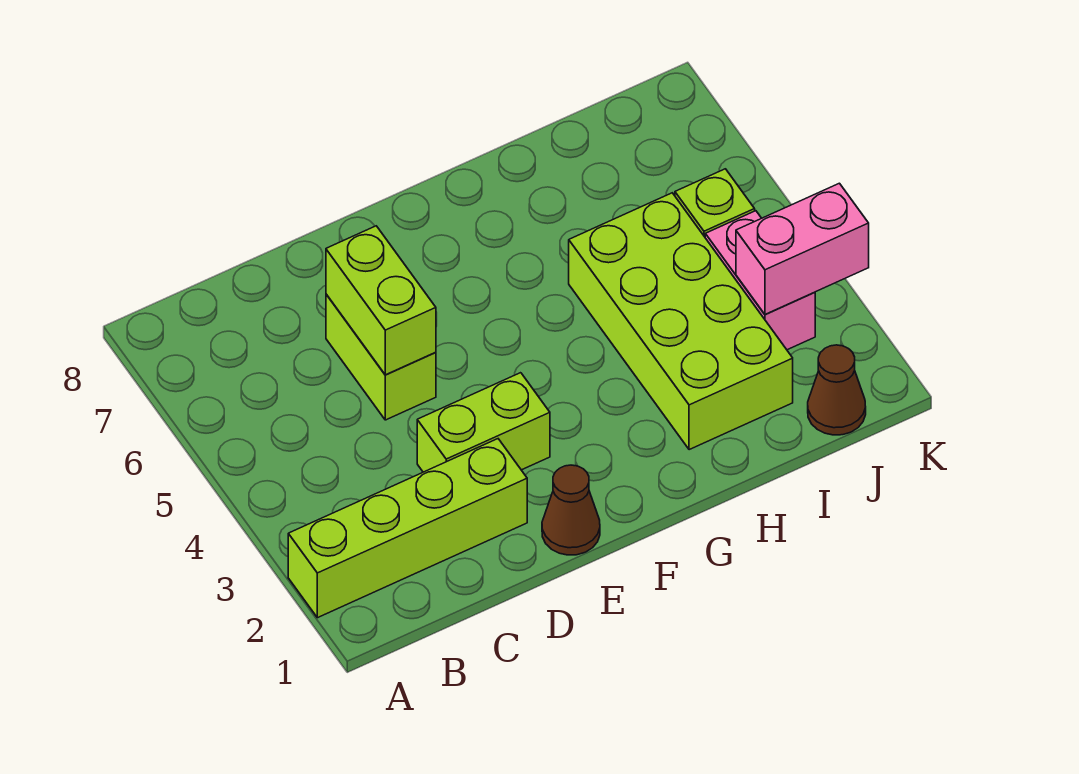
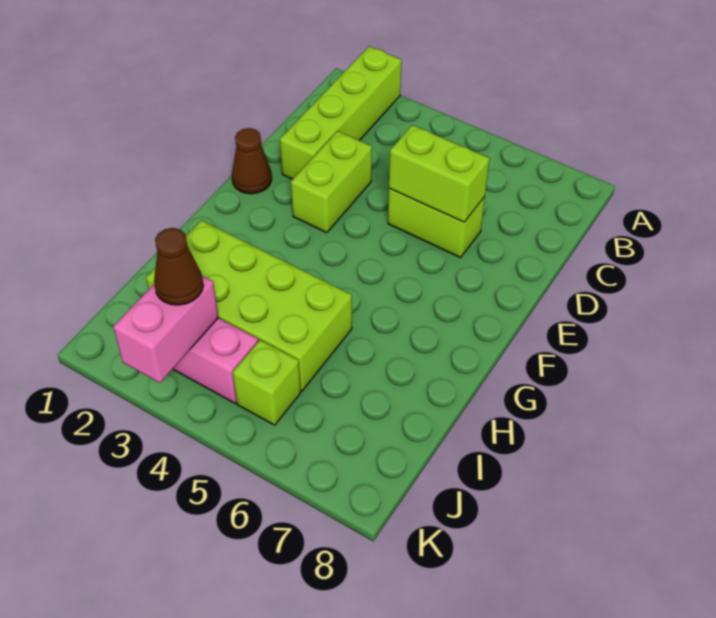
brown 1x1 cone [808,345,866,435] -> brown 1x1 cone moved to [154,228,203,305]

